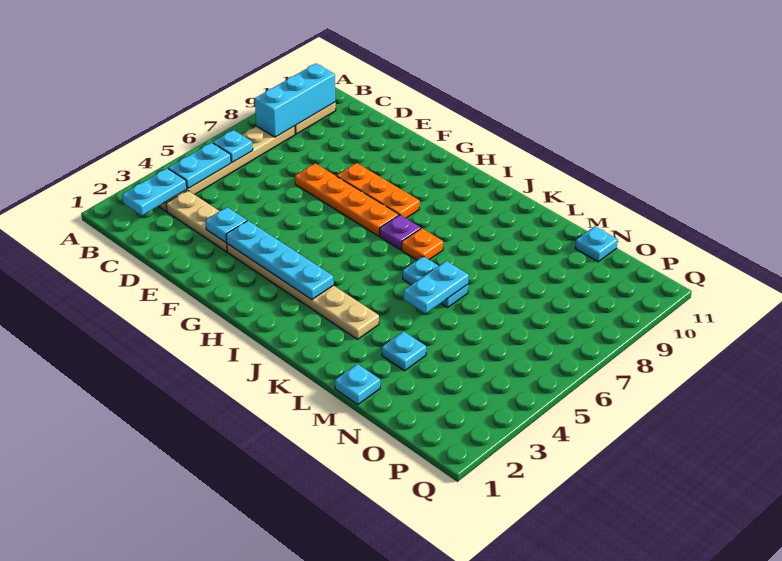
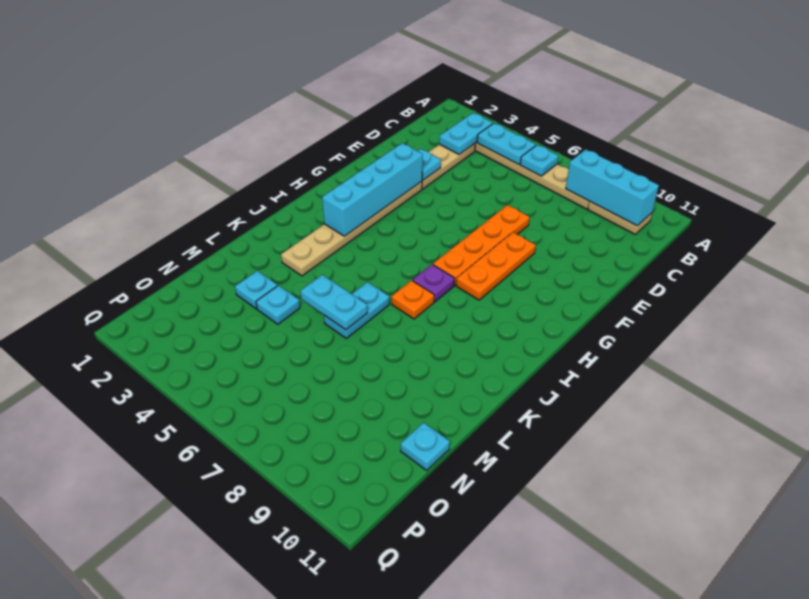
cyan 1x2 plate [122,168,187,216] -> cyan 1x2 plate turned to [439,113,493,154]
cyan 1x4 plate [226,221,334,300] -> cyan 1x4 brick [322,143,423,236]
cyan 1x1 plate [335,364,380,404] -> cyan 1x1 plate moved to [256,285,300,324]

